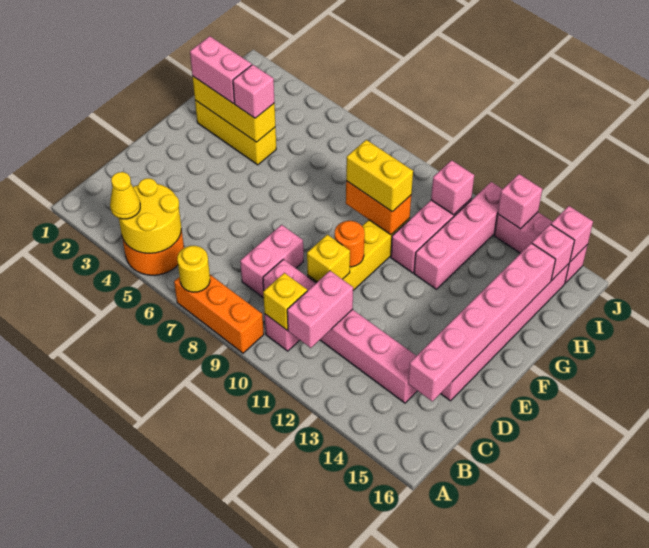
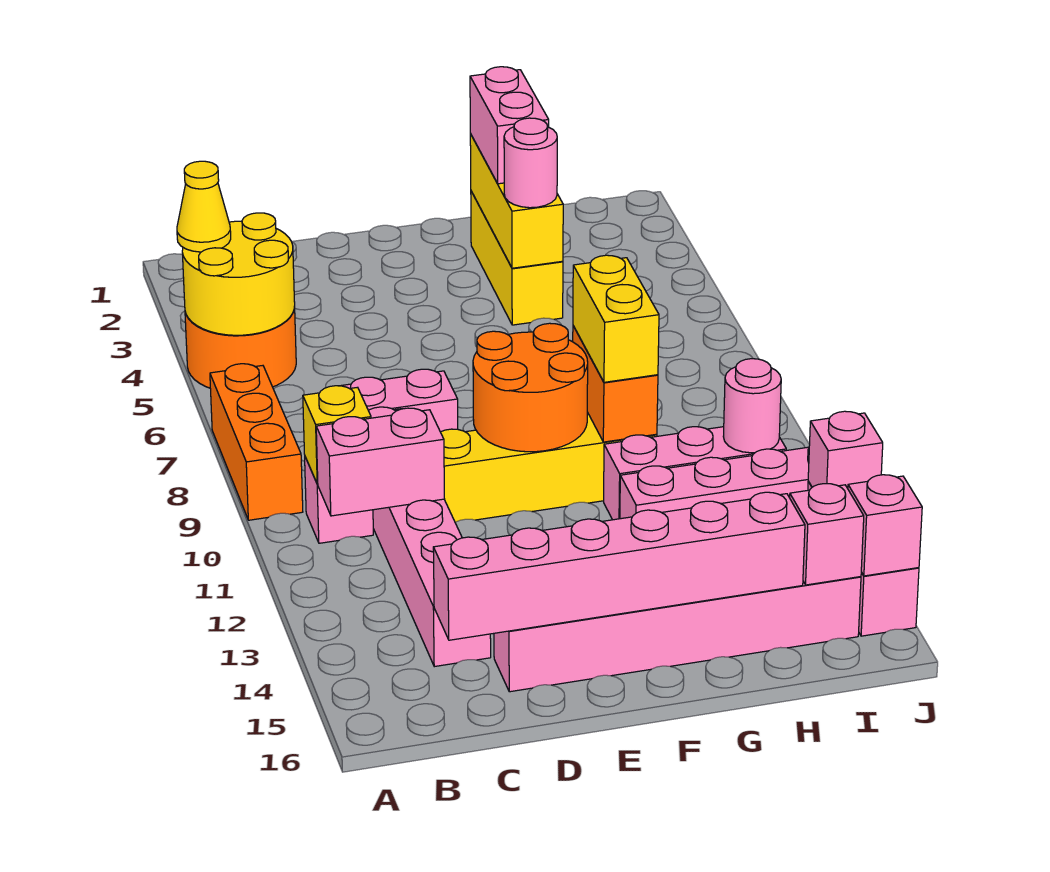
yellow 1x1 round brick [177,246,210,292] -> none
yellow 1x1 brick [307,235,350,282] -> none
orange 1x1 round brick [335,221,365,267] -> orange 2x2 round brick [473,323,588,452]
pink 1x1 brick [233,65,275,118] -> pink 1x1 round brick [504,118,557,208]
pink 1x1 brick [431,160,474,215] -> pink 1x1 round brick [723,359,781,453]

